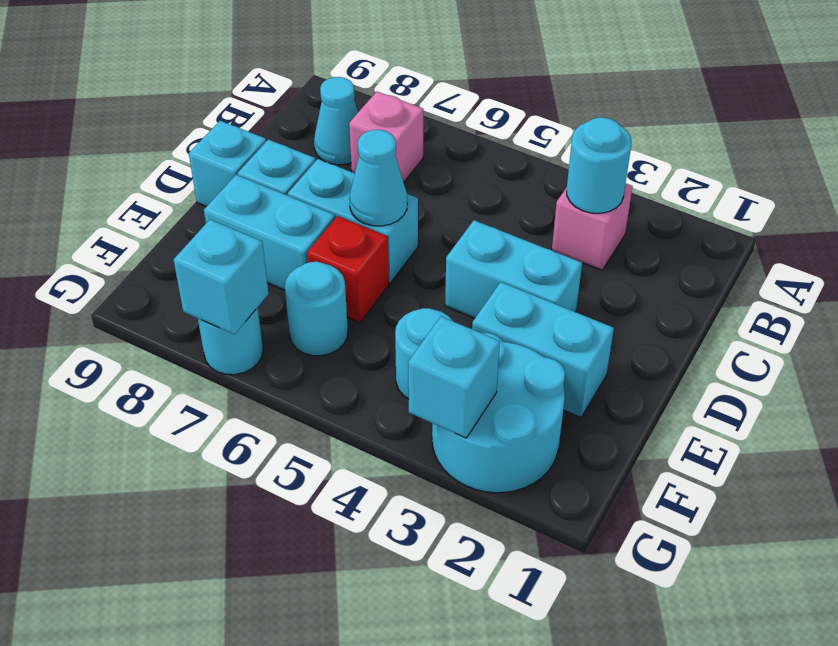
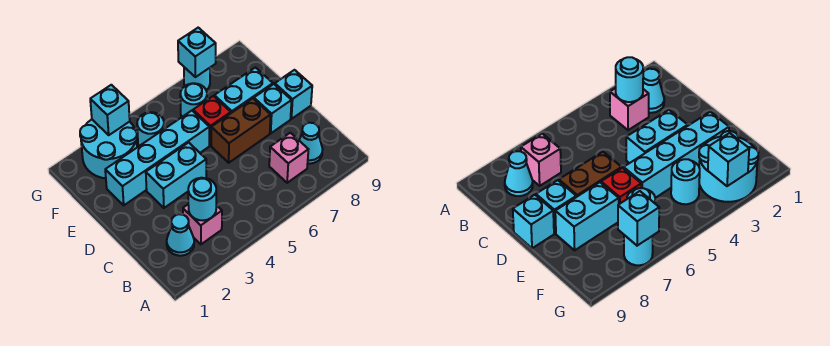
cyan 1x2 brick [288,159,418,283] -> brown 1x2 brick [211,99,271,163]
cyan 1x1 cone [349,130,407,226] -> cyan 1x1 cone moved to [167,214,194,256]
cyan 1x2 brick [472,282,614,417] -> cyan 1x4 brick [105,111,209,205]

